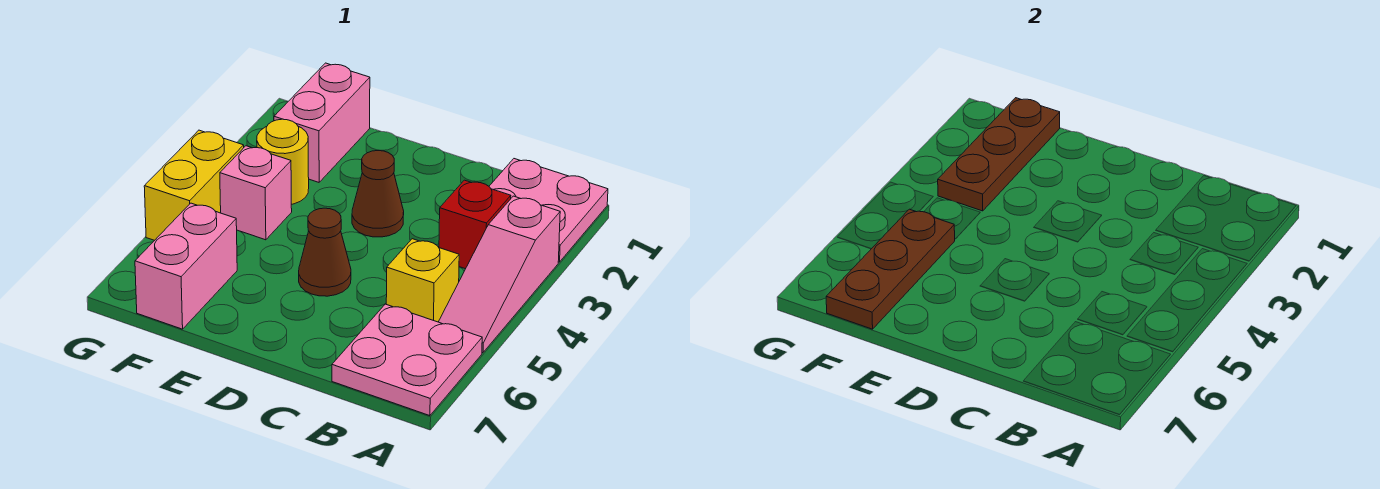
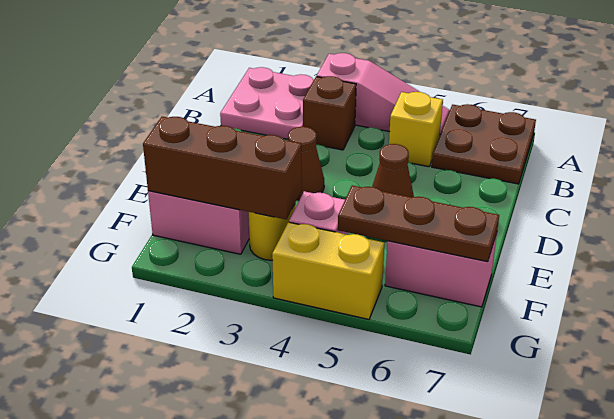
pink 2x2 plate [332,304,482,416] -> brown 2x2 plate [432,104,536,184]
red 1x1 brick [439,180,511,269] -> brown 1x1 brick [303,76,356,150]
brown 1x3 plate [938,98,1060,211] -> brown 1x3 brick [143,116,302,220]

